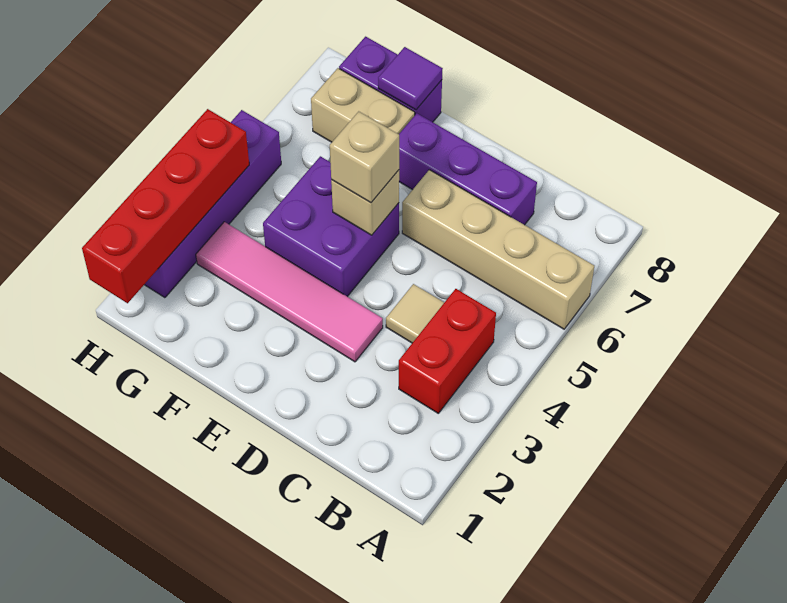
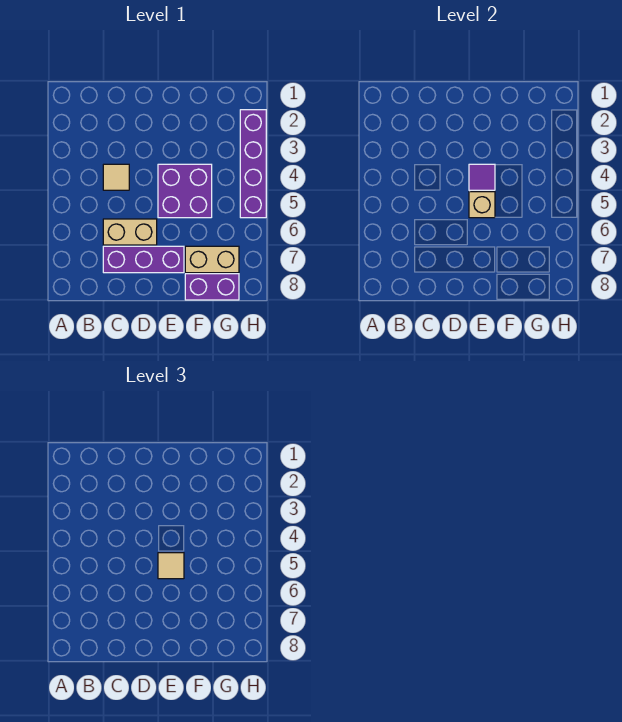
tan 1x4 brick [402,170,594,329] -> tan 1x2 brick [103,219,157,245]
red 1x2 brick [399,289,496,413] -> none
pink 1x4 tile [196,222,383,362] -> none
tan 1x1 brick [330,112,399,203] -> tan 1x1 tile [158,553,184,579]
purple 1x1 tile [378,47,443,110] -> purple 1x1 tile moved to [469,164,495,190]
red 1x4 brick [82,109,249,303] -> none

